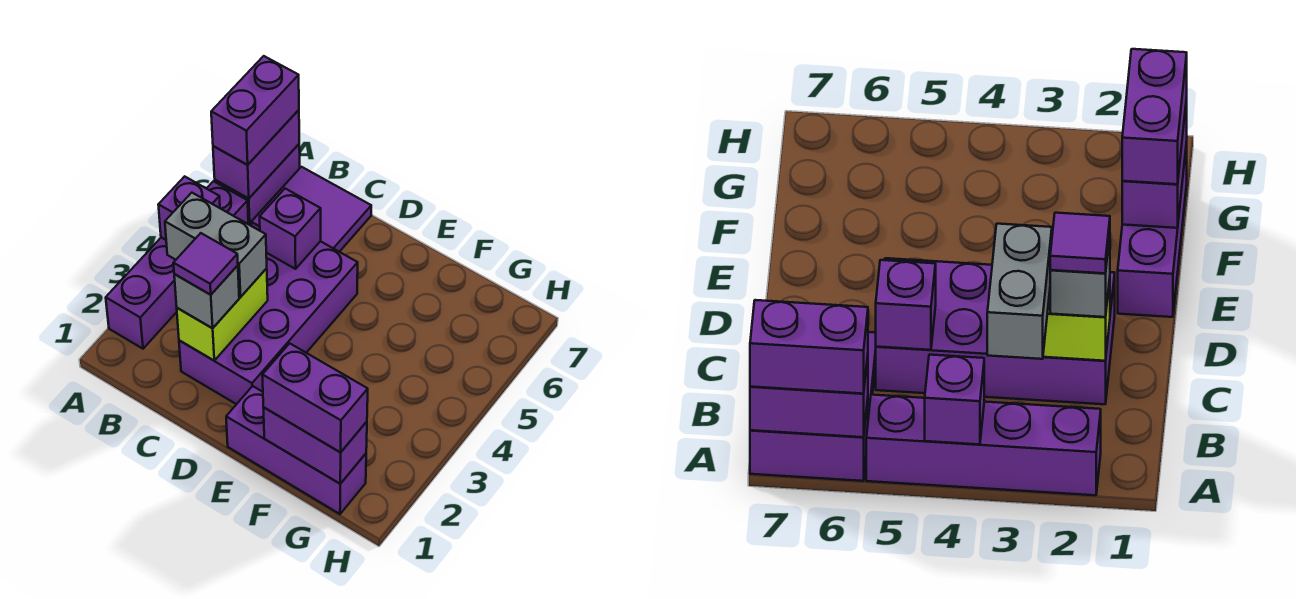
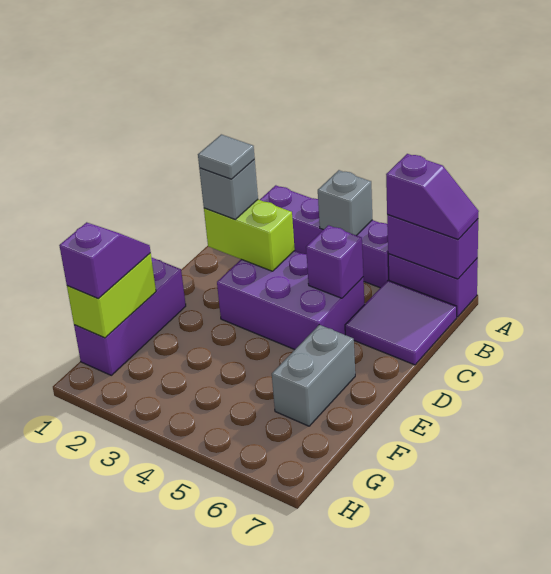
purple 1x1 brick [158,176,220,240] -> grey 1x1 brick [318,170,372,236]
purple 1x2 brick [211,56,299,165] -> purple 1x2 slope [386,154,479,240]
grey 1x2 brick [165,193,267,297] -> grey 1x2 brick moved to [272,325,355,426]
purple 2x4 brick [179,241,358,404] -> purple 2x3 brick [217,251,365,350]
purple 1x1 tile [173,233,238,295] -> grey 1x1 tile [198,134,255,179]
purple 1x2 brick [263,407,367,484] -> lime 1x2 brick [67,253,156,338]
purple 1x2 brick [262,343,368,452] -> purple 1x2 slope [59,222,151,299]

